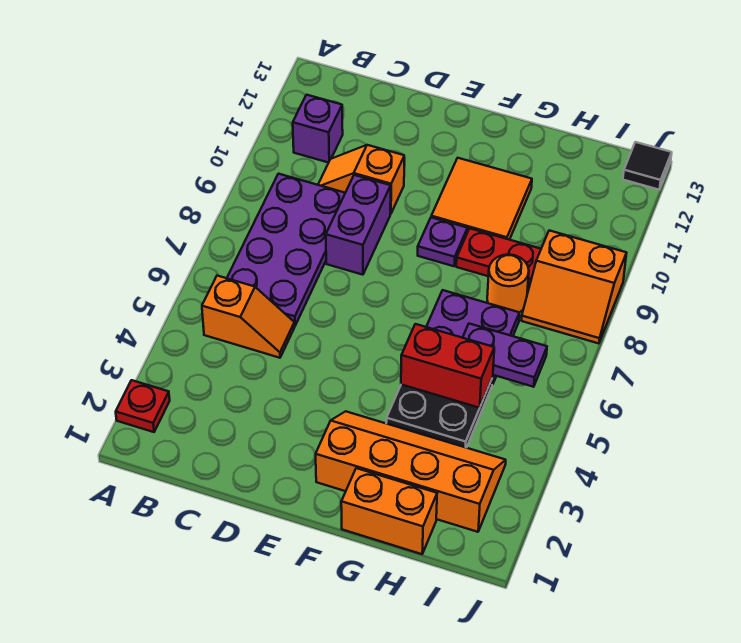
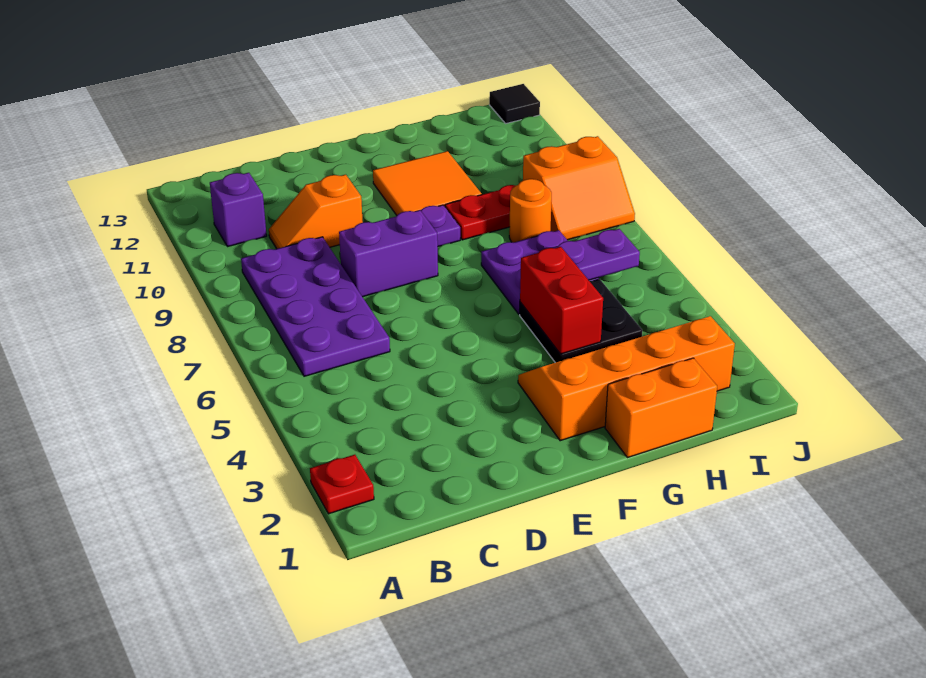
orange 1x2 slope [202,276,295,358] -> none
purple 1x2 brick [326,175,391,275] -> purple 1x2 brick turned to [339,210,438,297]
red 1x2 brick [401,324,494,408] -> red 1x2 brick turned to [520,247,603,354]

